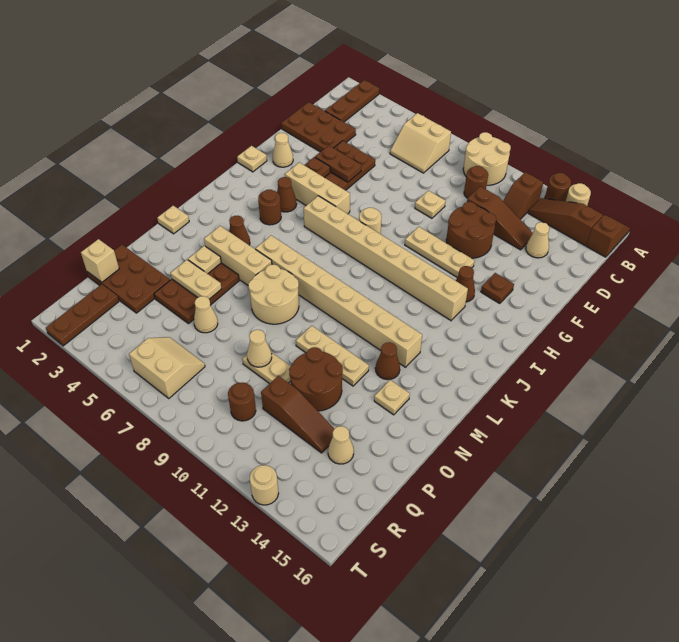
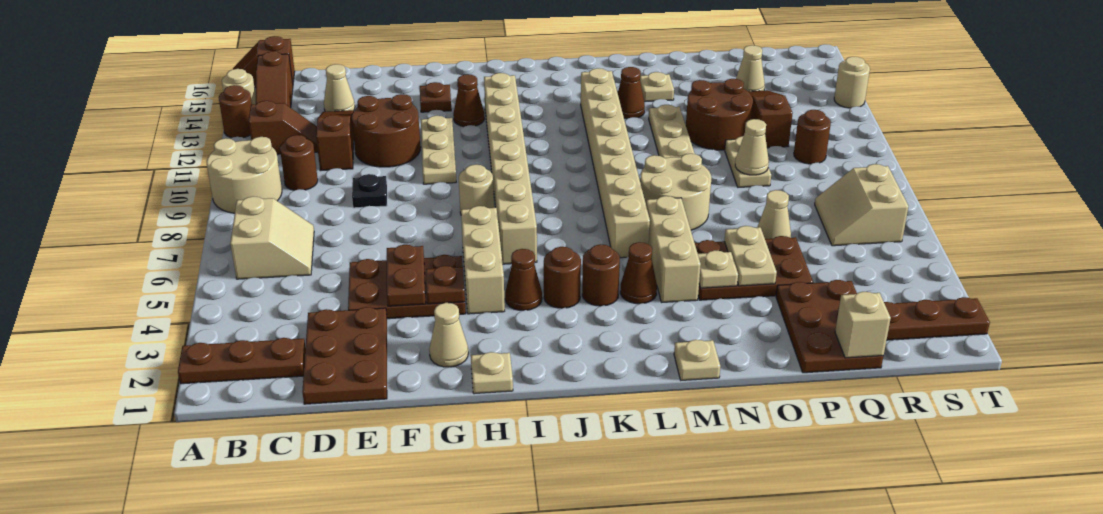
tan 1x1 plate [415,191,445,218] -> black 1x1 plate [352,174,387,208]
none -> brown 1x1 round brick [582,244,620,306]

